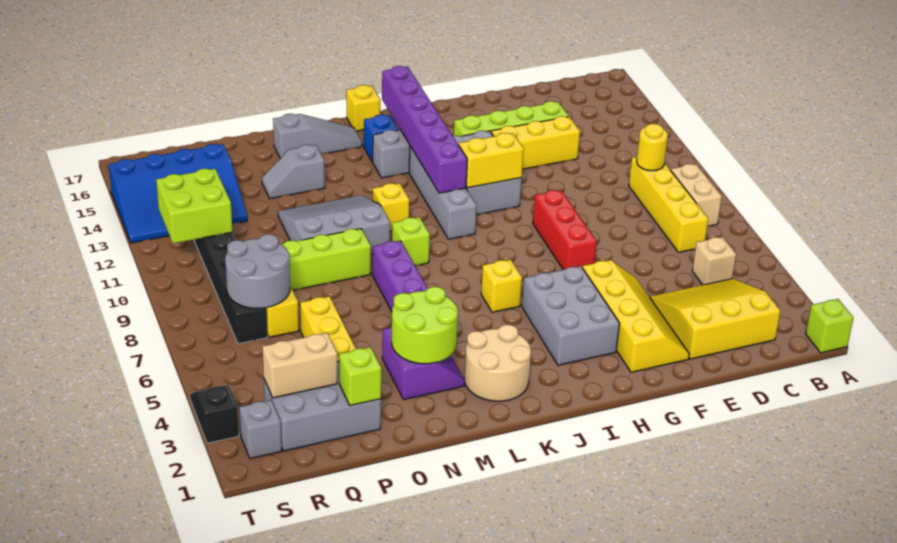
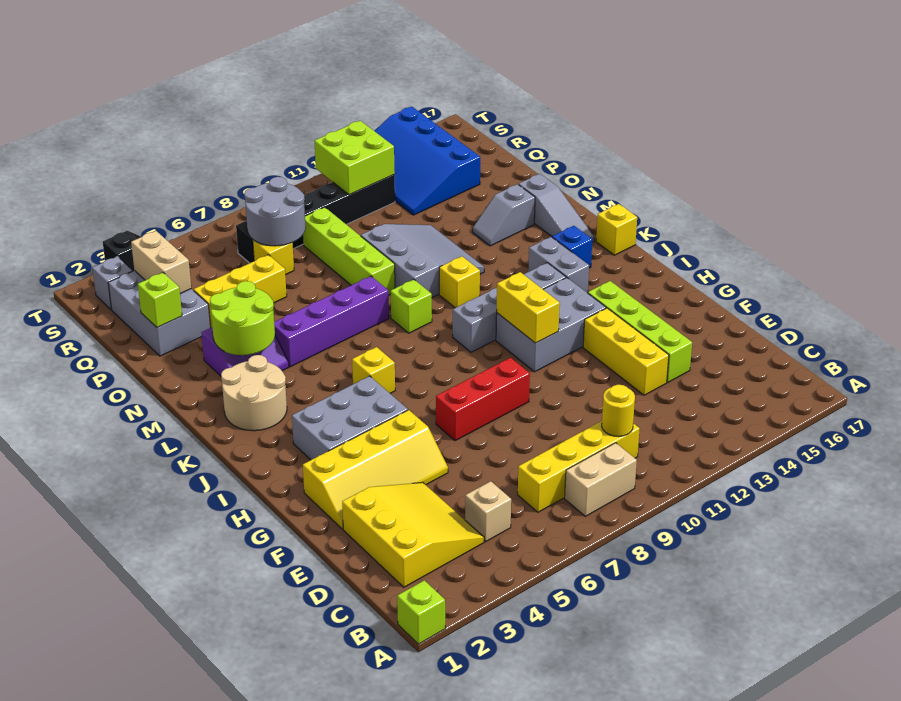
purple 1x6 brick [382,66,467,193] -> none
grey 1x2 slope [262,145,325,199] -> grey 1x2 slope turned to [473,184,535,246]

